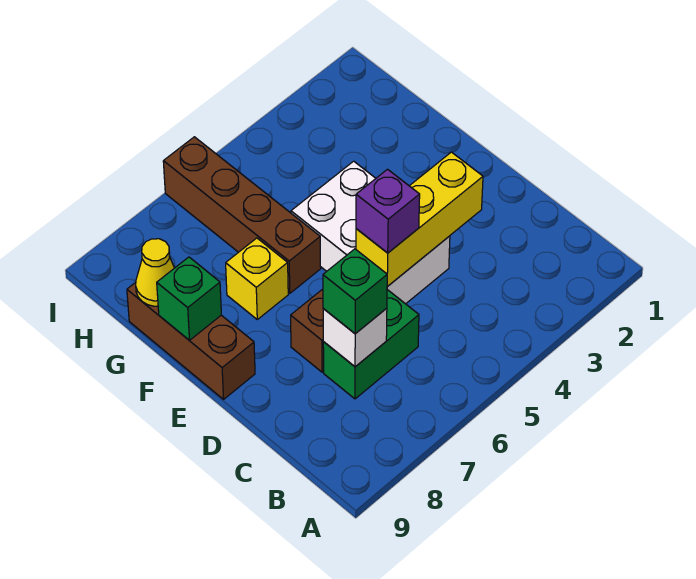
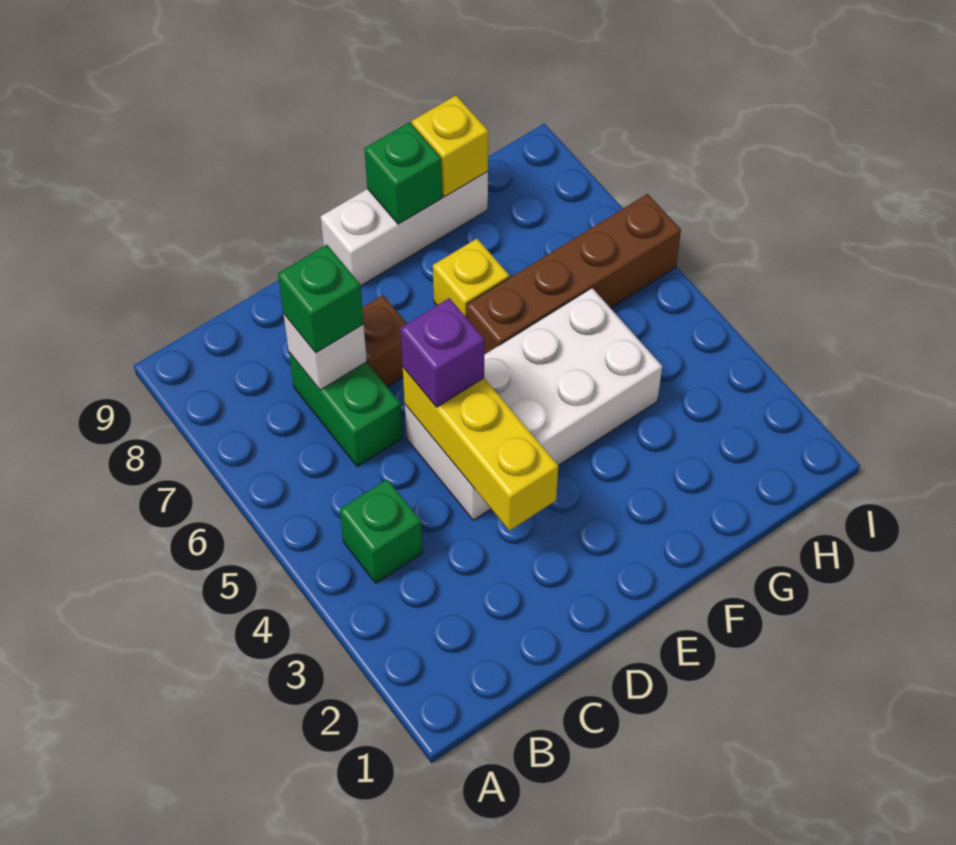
none -> green 1x1 brick [340,479,422,583]
white 2x3 brick [291,161,450,304] -> white 2x4 brick [405,288,662,520]
brown 1x3 brick [127,282,255,399] -> white 1x3 brick [321,171,488,286]
yellow 1x1 cone [136,239,174,306] -> yellow 1x1 brick [412,95,488,197]

